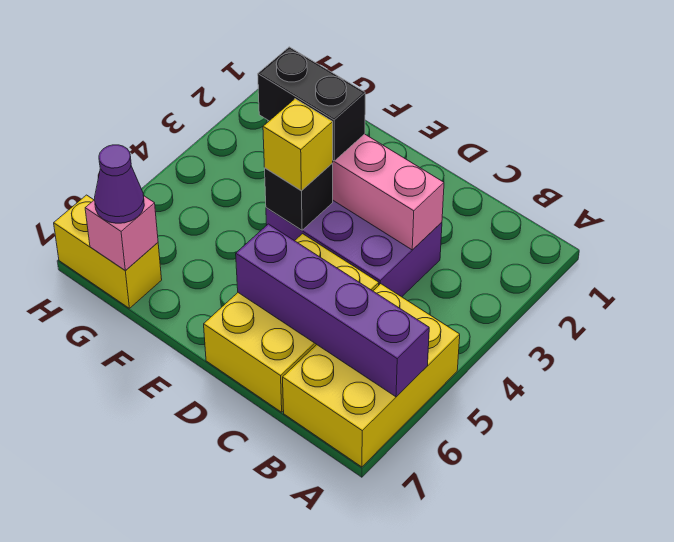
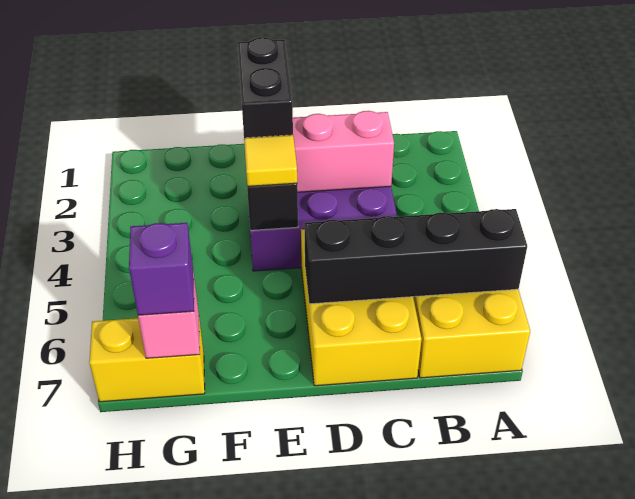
purple 1x4 brick [236,224,429,397] -> black 1x4 brick [304,209,527,304]
black 1x2 brick [258,47,365,161] -> black 1x2 brick turned to [238,37,293,138]
yellow 1x1 brick [263,99,333,190] -> yellow 1x1 tile [244,135,297,186]
purple 1x1 cone [95,145,144,223] -> purple 1x1 brick [129,223,194,315]

